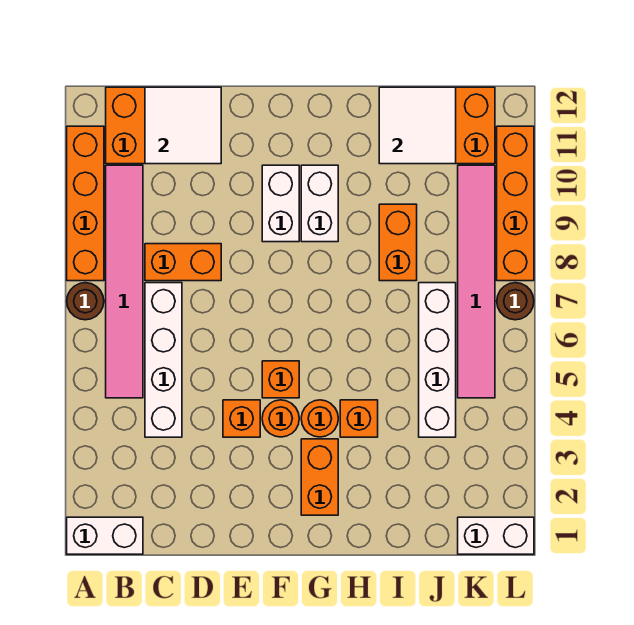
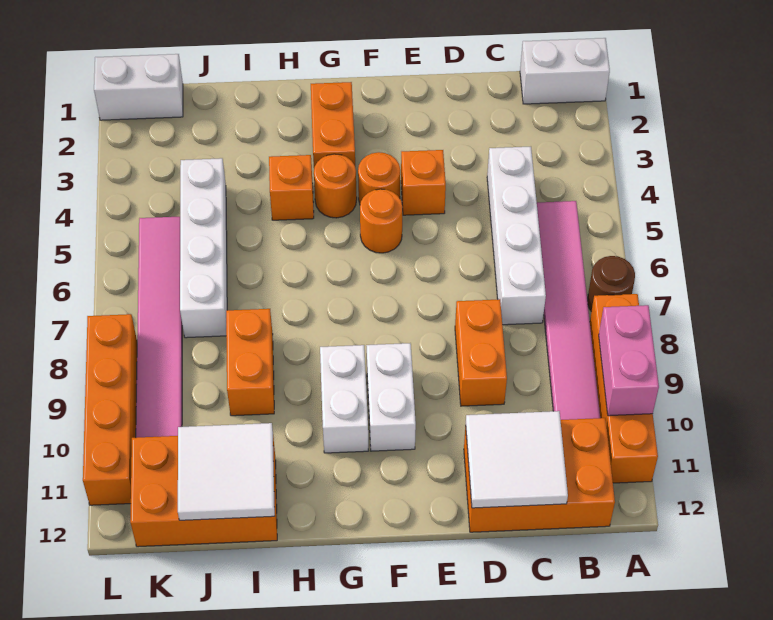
none -> pink 1x2 brick [599,305,659,416]
orange 1x2 brick [145,244,221,281] -> orange 1x2 brick turned to [455,299,507,406]
orange 1x1 brick [262,361,299,398] -> orange 1x1 round brick [360,189,402,253]
brown 1x1 round brick [497,283,534,320] -> none

